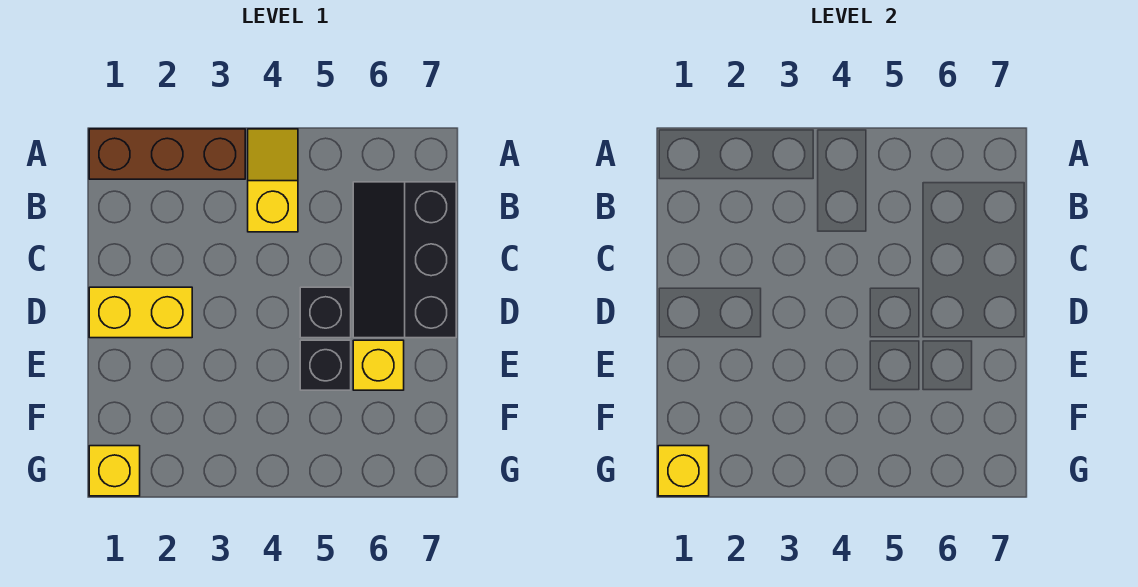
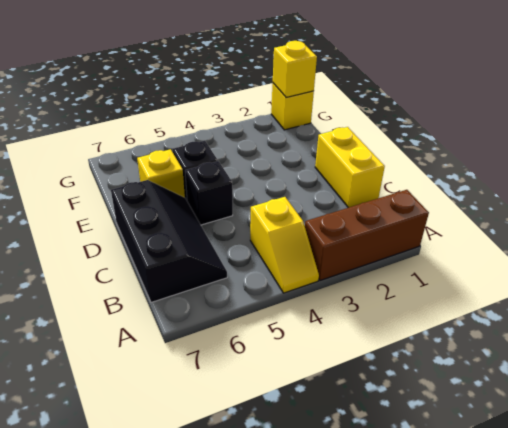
yellow 1x2 brick [89,287,192,338] -> yellow 1x2 brick turned to [315,127,385,208]

